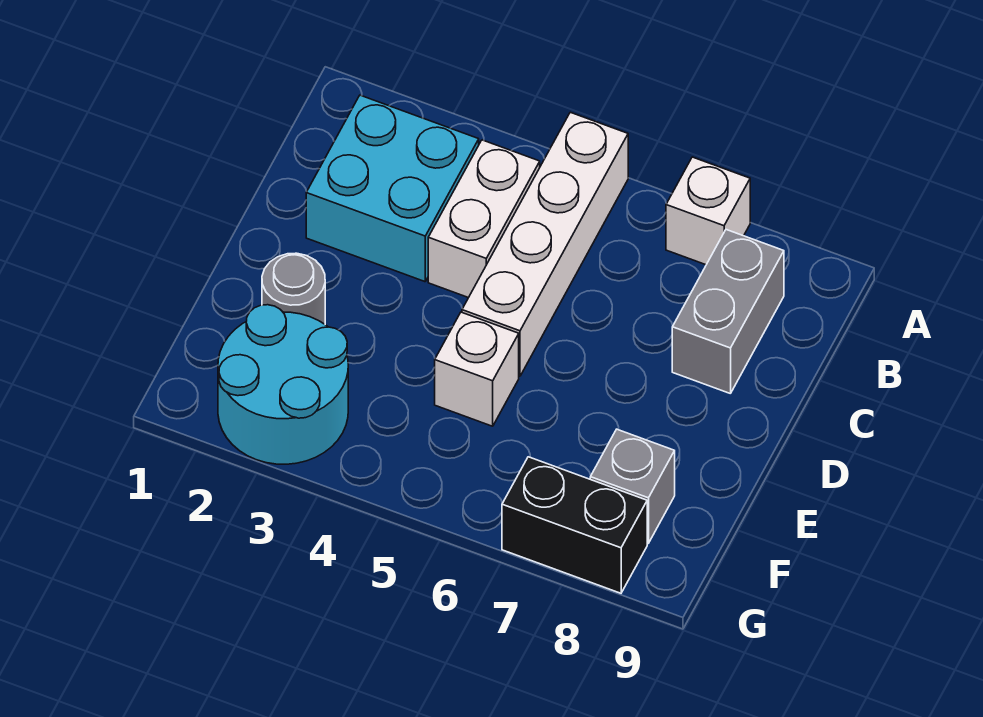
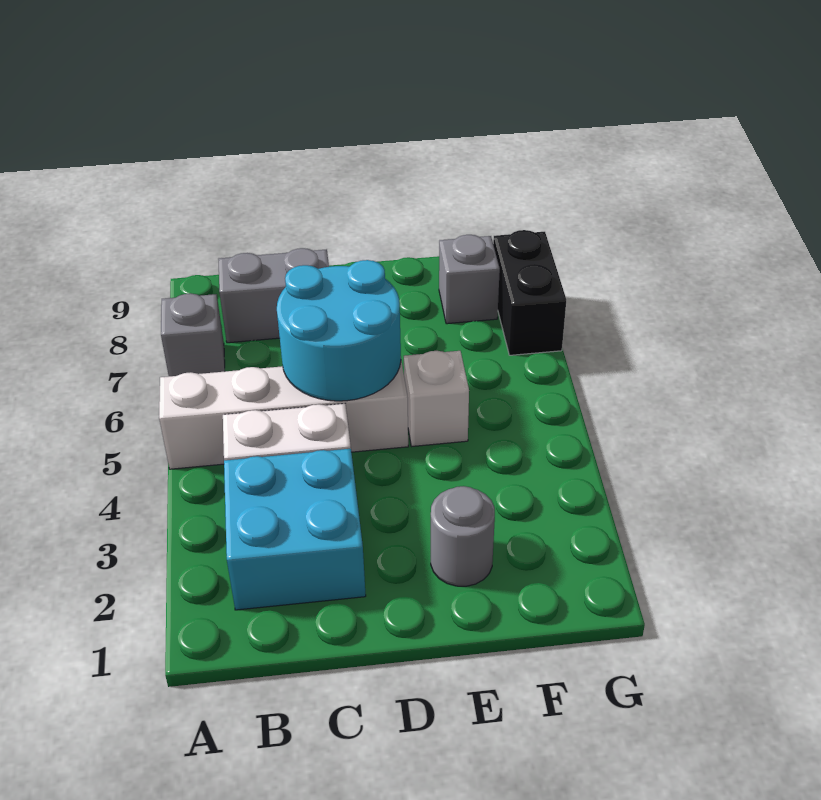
white 1x1 brick [666,157,750,265] -> grey 1x1 brick [161,293,225,376]
cyan 2x2 round brick [218,305,348,464] -> cyan 2x2 round brick moved to [277,260,401,401]

